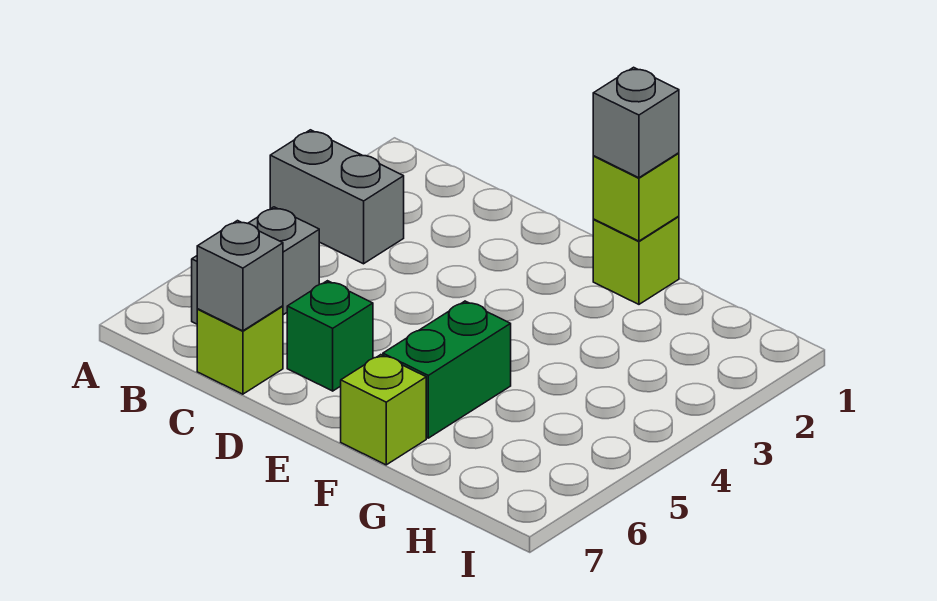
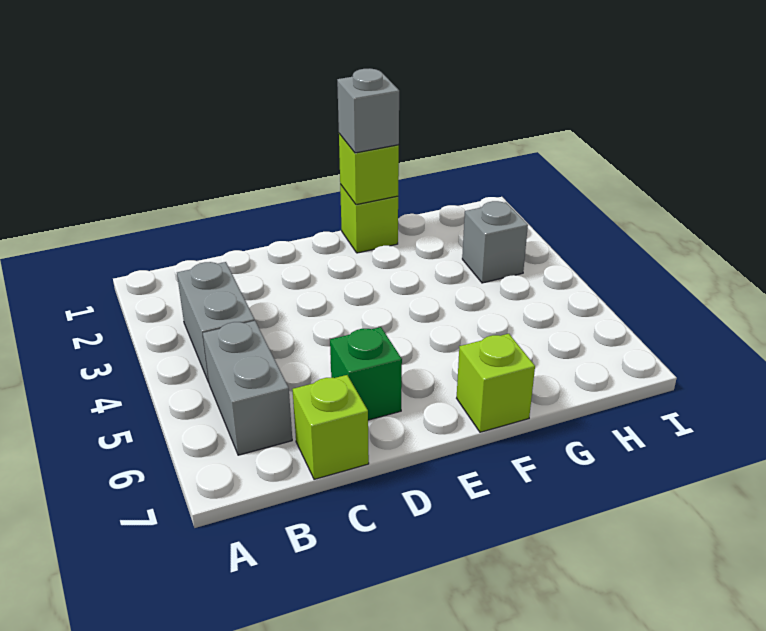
grey 1x2 brick [270,130,404,264] -> grey 1x2 brick turned to [177,262,255,382]
grey 1x1 brick [197,221,283,331] -> grey 1x1 brick moved to [462,201,528,283]
green 1x2 brick [383,301,511,438] -> none

